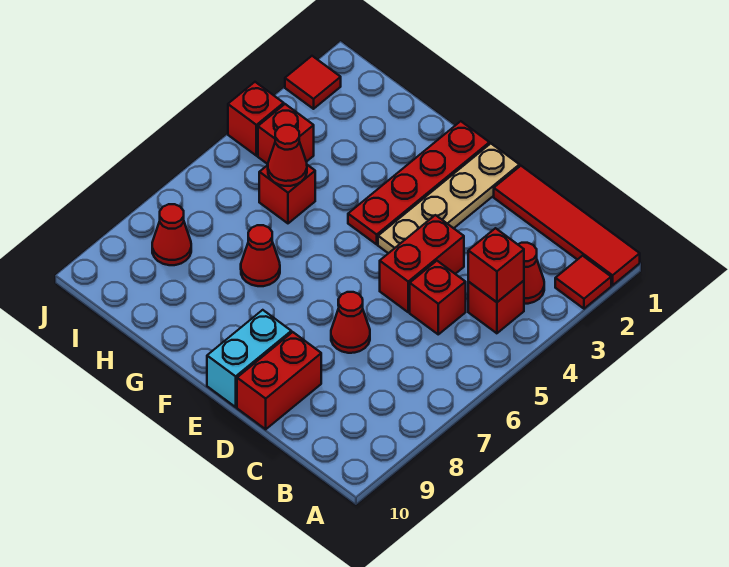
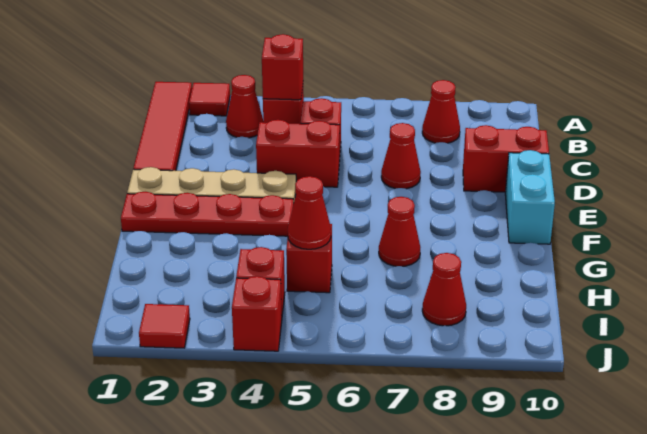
none -> red 1x1 cone [422,80,460,143]
cyan 1x2 brick [207,310,291,407] -> cyan 1x2 brick turned to [505,150,555,244]

